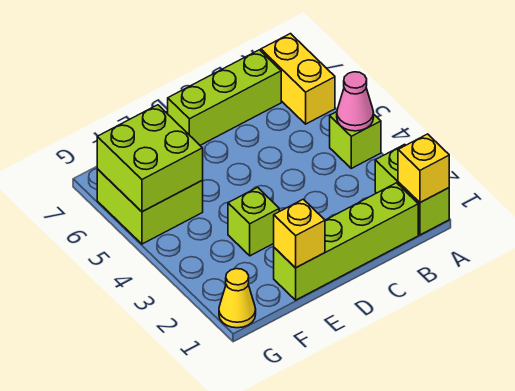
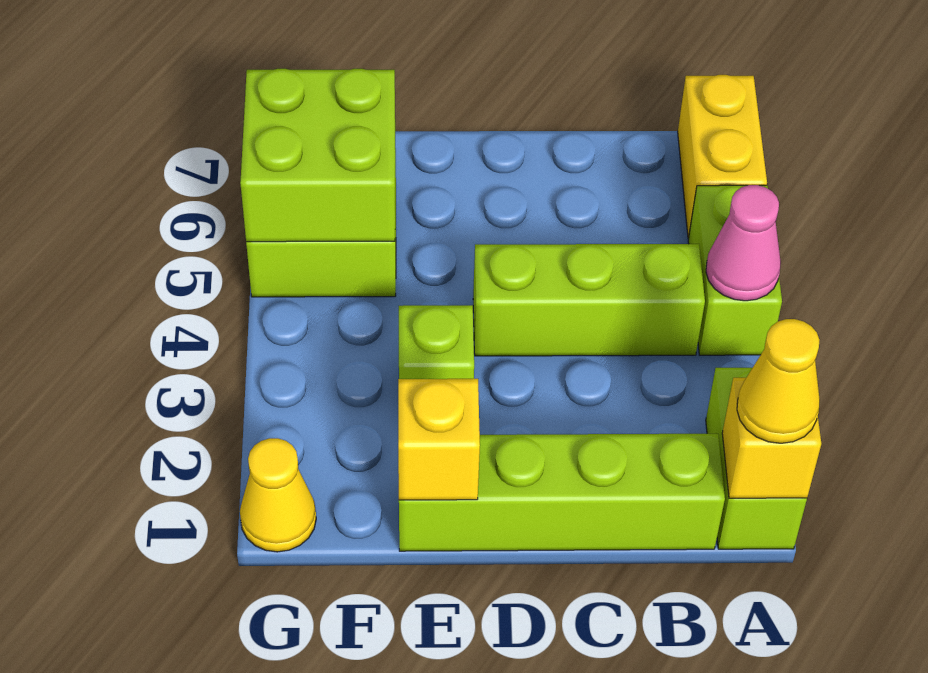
none -> yellow 1x1 cone [737,319,820,443]
lime 1x1 brick [330,112,381,168] -> lime 1x2 brick [688,185,782,355]
lime 1x3 brick [168,50,281,145] -> lime 1x3 brick moved to [473,244,705,356]

